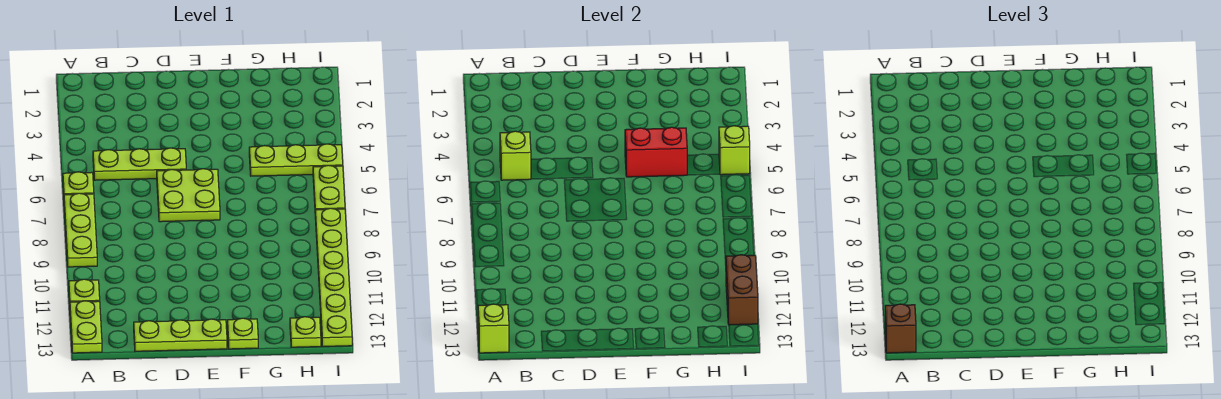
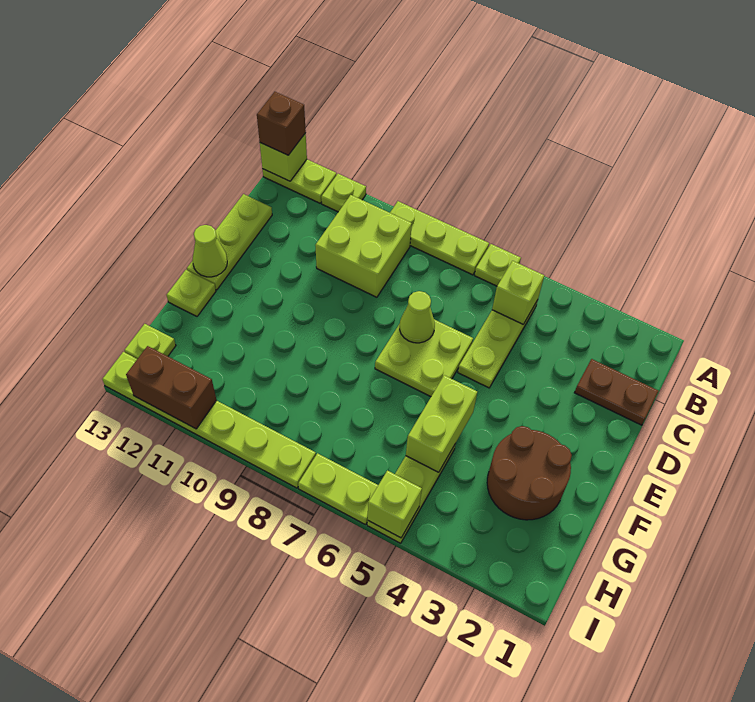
none -> lime 2x2 brick [315,195,412,297]
none -> brown 1x2 plate [575,359,659,425]
none -> lime 1x1 cone [400,291,435,343]
none -> lime 1x1 cone [192,225,227,277]
none -> brown 2x2 round brick [487,426,572,520]
red 1x2 brick [625,127,687,177] -> lime 1x2 brick [406,375,477,472]

